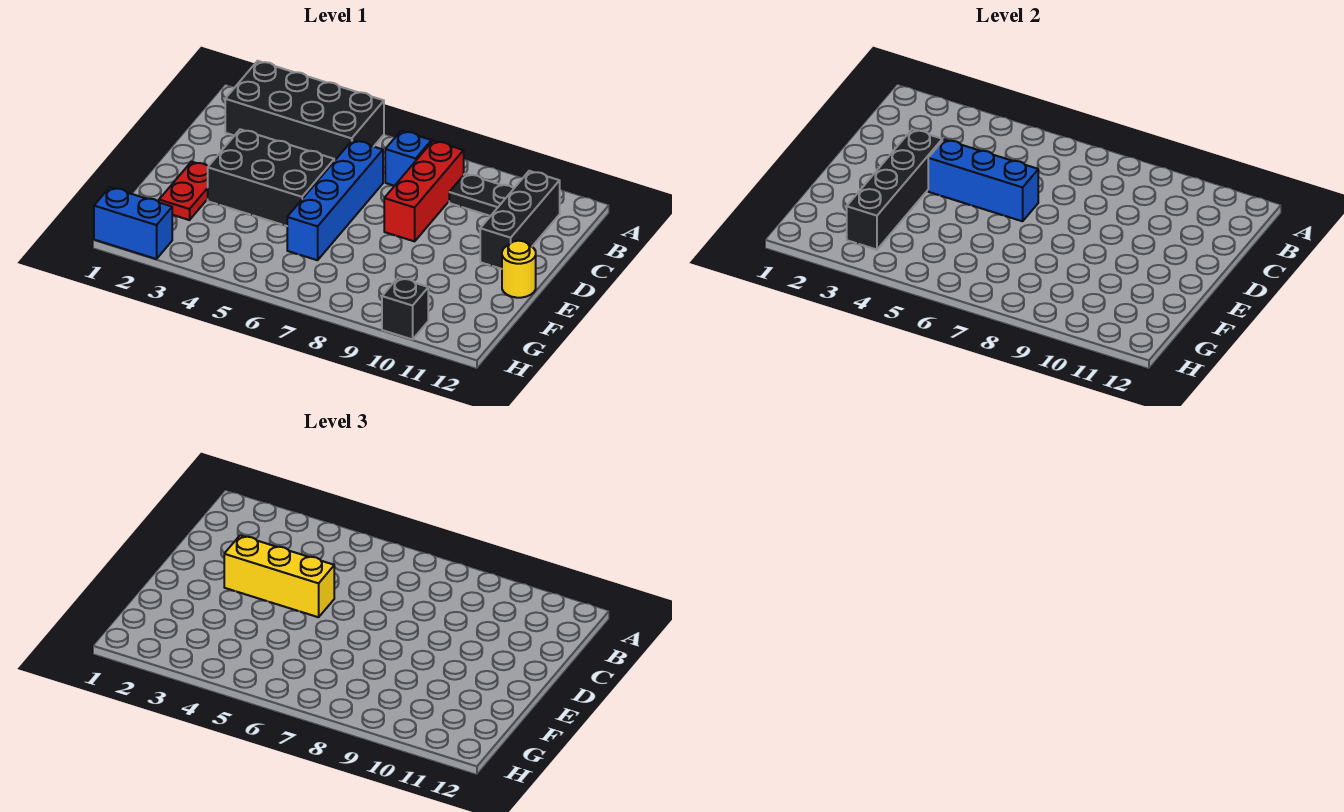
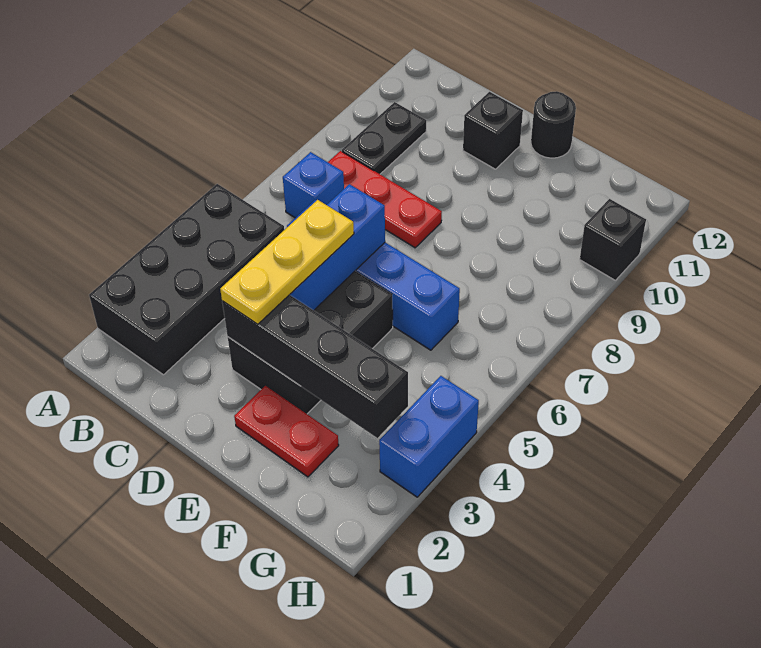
red 1x3 brick [384,141,464,241] -> red 1x3 plate [328,151,442,248]
black 1x3 brick [480,171,560,269] -> black 1x1 brick [463,92,523,169]
yellow 1x3 brick [224,535,334,617] -> yellow 1x3 plate [220,200,354,324]
yellow 1x1 round brick [502,241,536,298] -> black 1x1 round brick [531,91,576,158]
blue 1x2 brick [94,187,172,259] -> blue 1x2 brick moved to [379,376,479,497]

